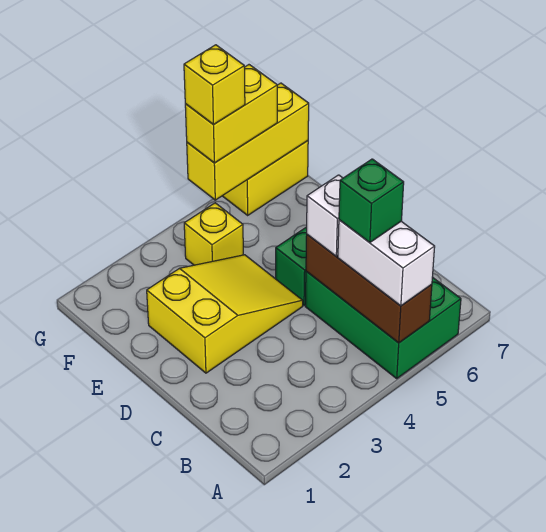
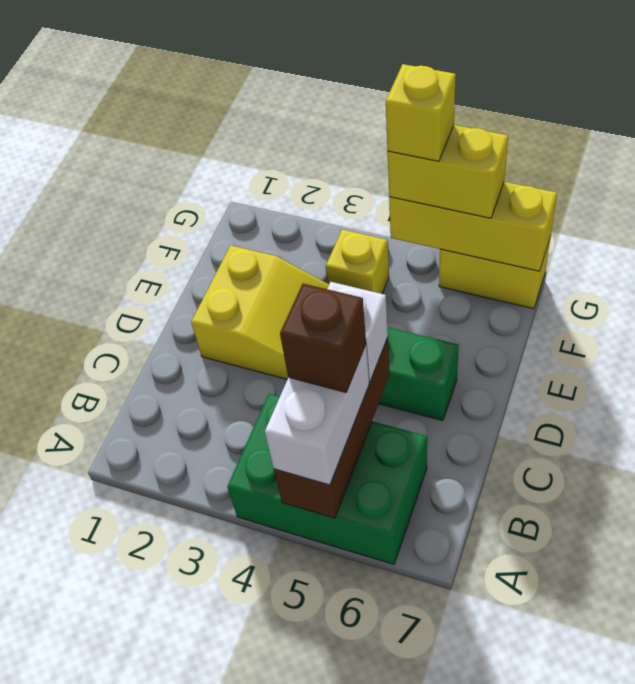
green 2x3 brick [305,271,461,378] -> green 2x3 brick turned to [227,394,427,564]
green 1x1 brick [339,159,404,242] -> brown 1x1 brick [280,284,366,392]

